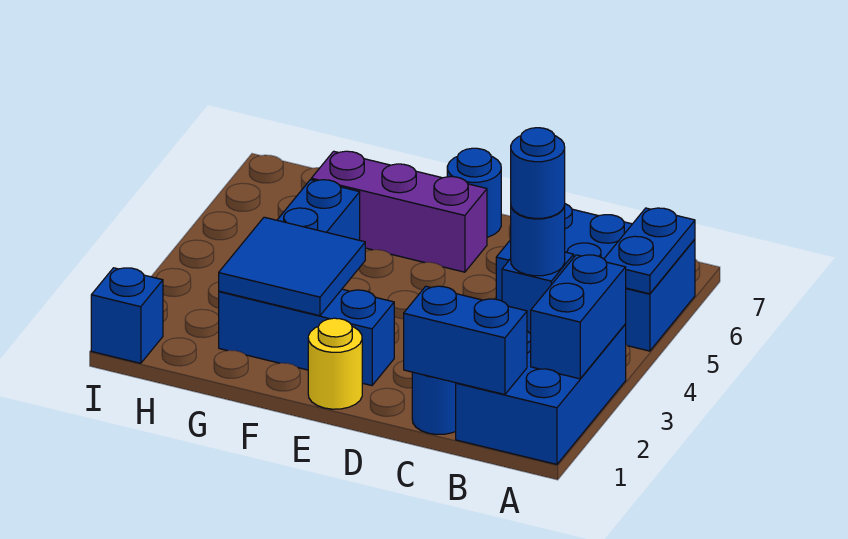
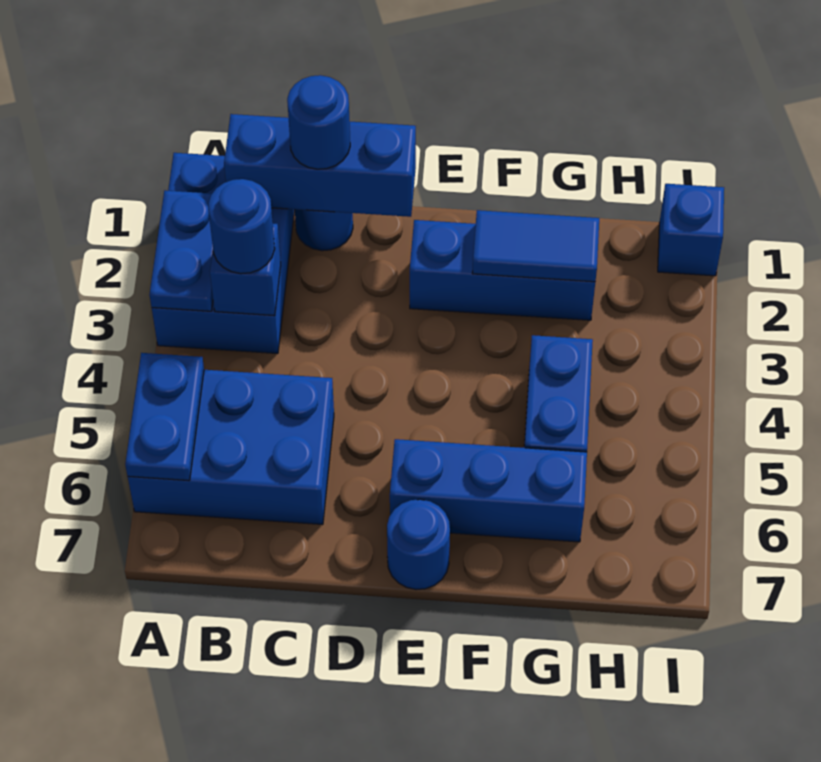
blue 1x2 brick [531,255,626,379] -> blue 1x2 plate [150,190,213,311]
blue 1x2 brick [404,286,527,395] -> blue 1x3 brick [224,114,416,217]
blue 1x1 round brick [511,128,565,218] -> blue 1x1 round brick moved to [287,75,350,169]
yellow 1x1 round brick [308,318,362,409] -> none
purple 1x3 brick [311,151,487,272] -> blue 1x3 brick [390,439,587,542]
blue 2x2 tile [219,217,365,316] -> blue 1x2 tile [472,210,599,282]

